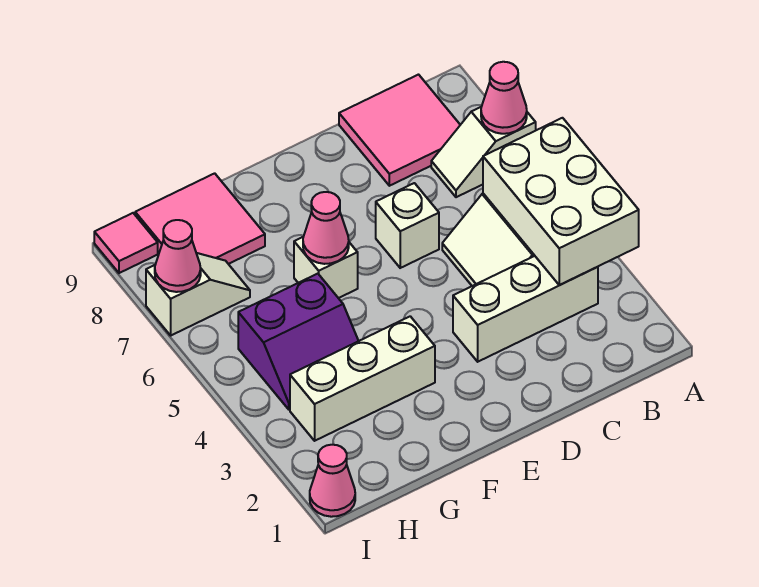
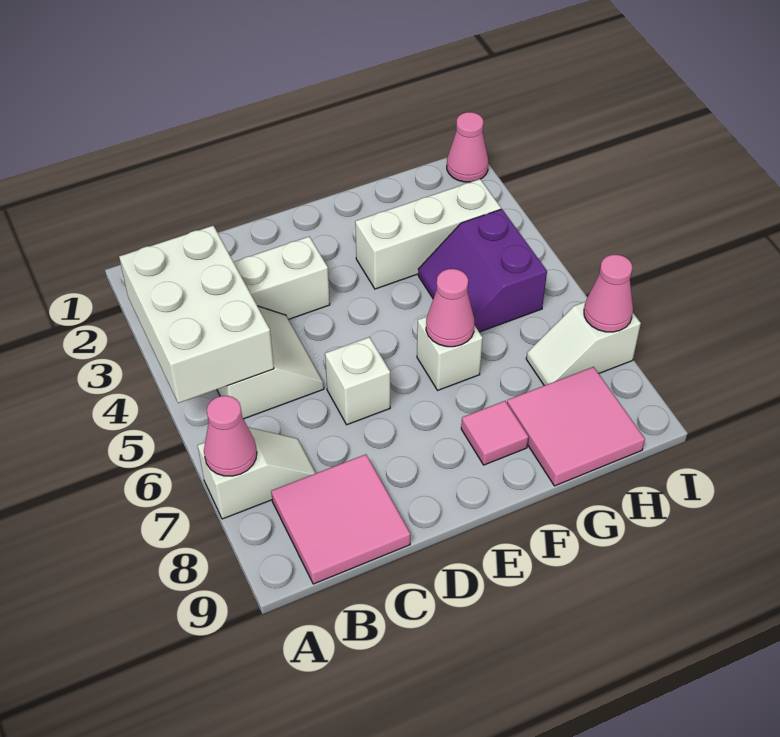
purple 2x2 slope [238,274,358,409] -> purple 2x2 slope turned to [418,209,547,332]
pink 1x1 tile [94,213,158,273] -> pink 1x1 tile moved to [461,401,528,465]

